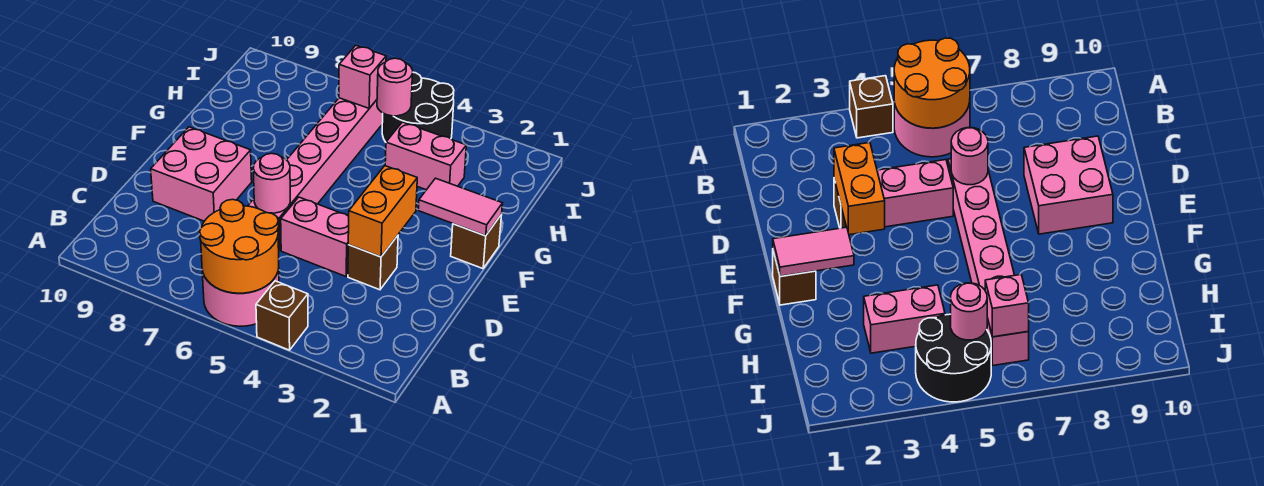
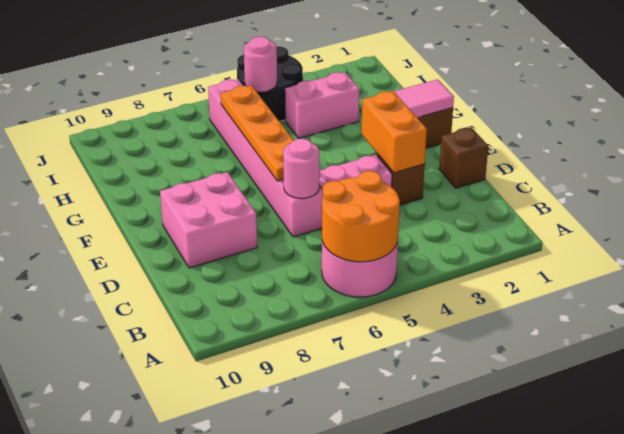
brown 1x1 brick [256,281,308,350] -> brown 1x1 brick moved to [439,128,488,188]
none -> orange 1x4 plate [221,85,294,181]
pink 1x1 brick [339,45,386,108] -> none

